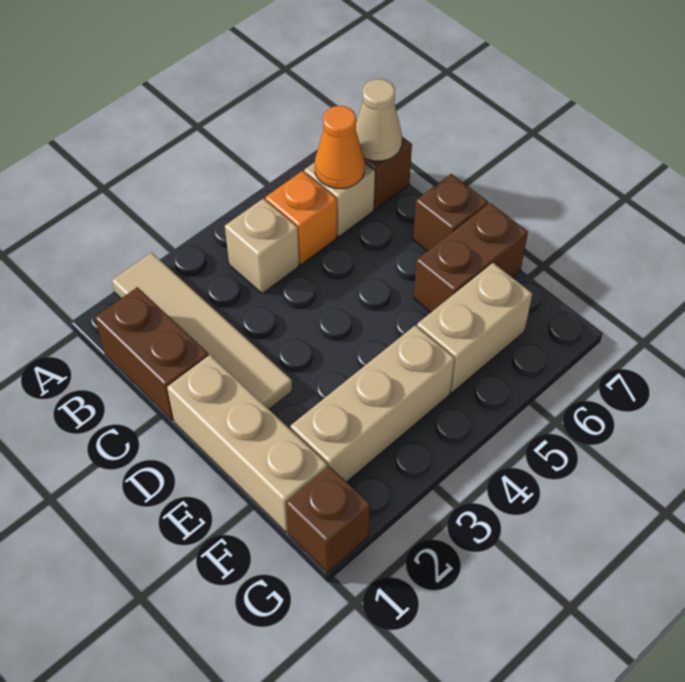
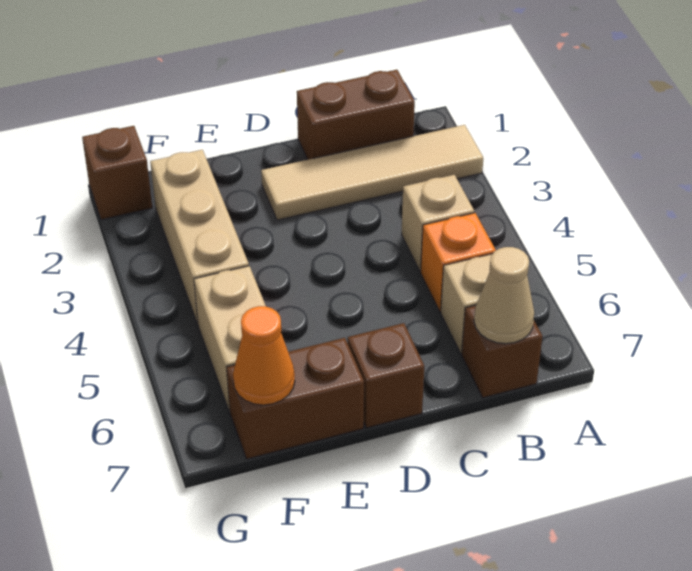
orange 1x1 cone [315,106,365,188] -> orange 1x1 cone moved to [233,306,295,405]
tan 1x3 brick [167,355,327,532] -> none
brown 1x2 brick [414,203,528,312] -> brown 1x2 brick turned to [227,338,364,459]

